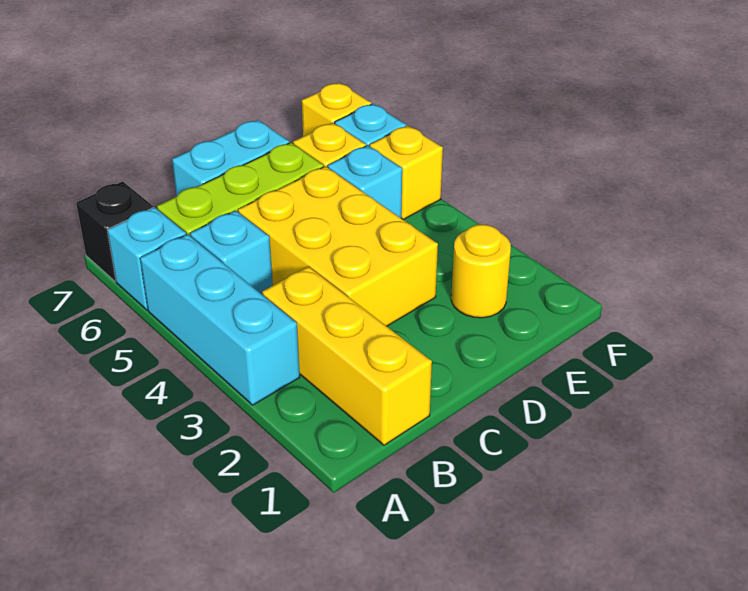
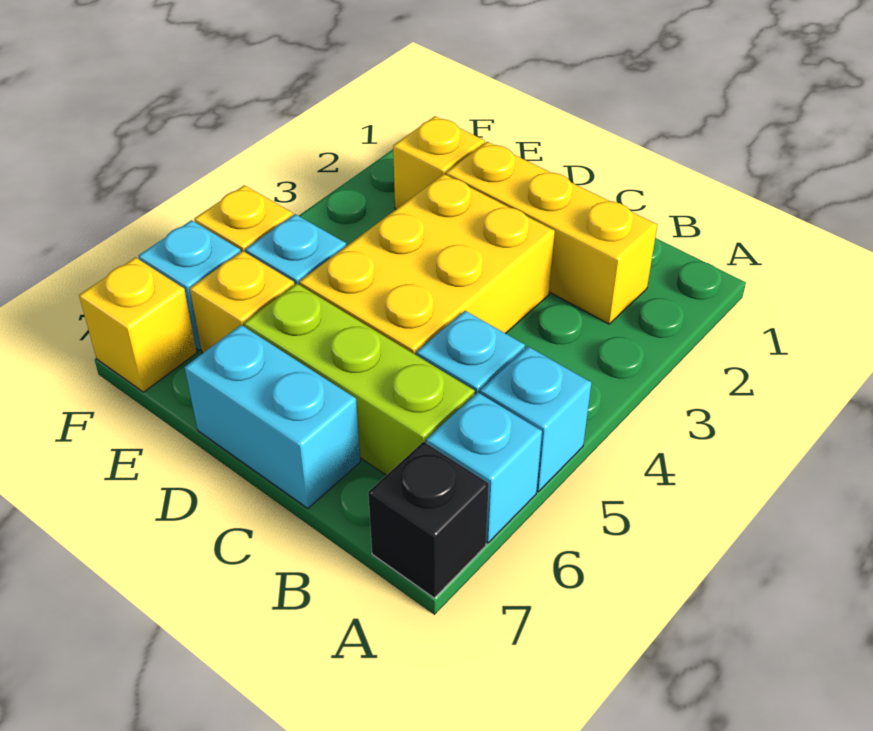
cyan 1x3 brick [140,234,300,405] -> cyan 1x1 brick [480,346,591,492]
yellow 1x3 brick [262,267,432,445] -> yellow 1x3 brick turned to [446,142,657,324]
yellow 1x1 round brick [451,225,511,318] -> yellow 1x1 brick [393,116,485,209]

